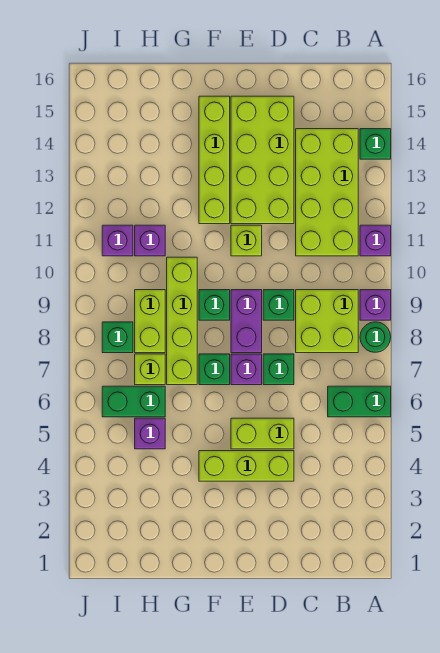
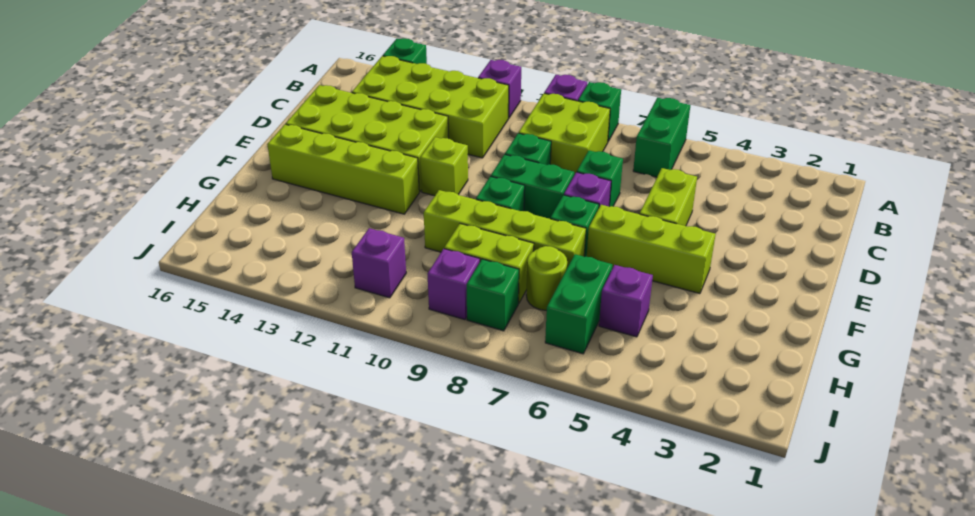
green 1x1 round brick [360,322,391,352] -> green 1x1 brick [578,82,621,141]
lime 1x3 brick [199,451,294,481] -> lime 1x3 brick turned to [587,205,716,294]
purple 1x2 brick [231,290,262,353] -> green 1x2 brick [491,154,574,219]
lime 1x1 brick [135,354,165,385] -> lime 1x1 round brick [526,246,567,310]
purple 1x1 brick [135,225,165,256] -> purple 1x1 brick moved to [428,249,480,320]

